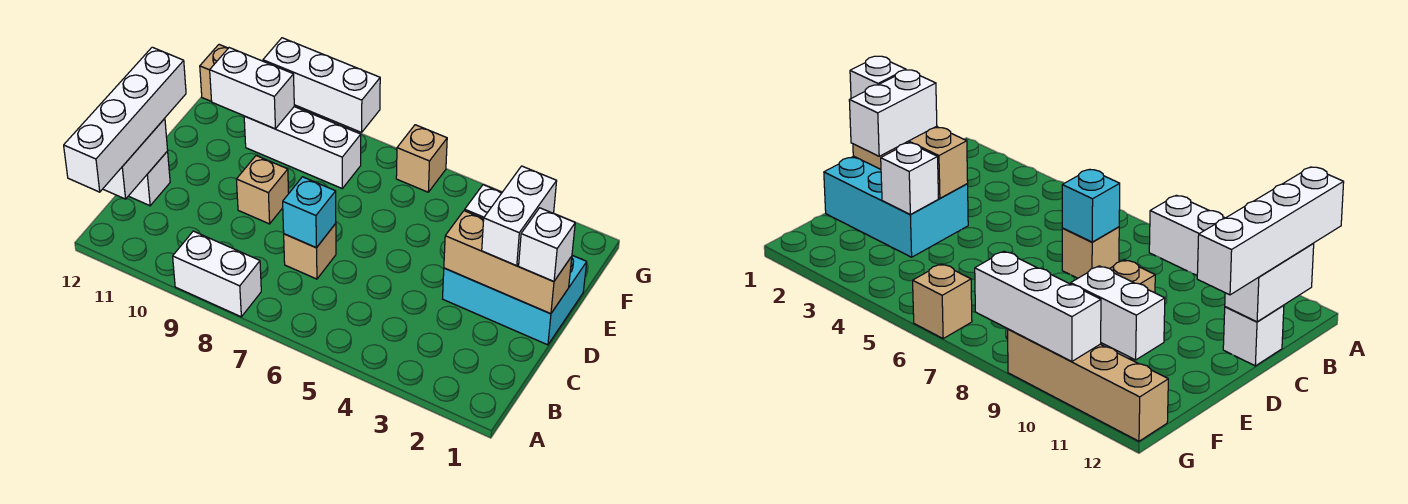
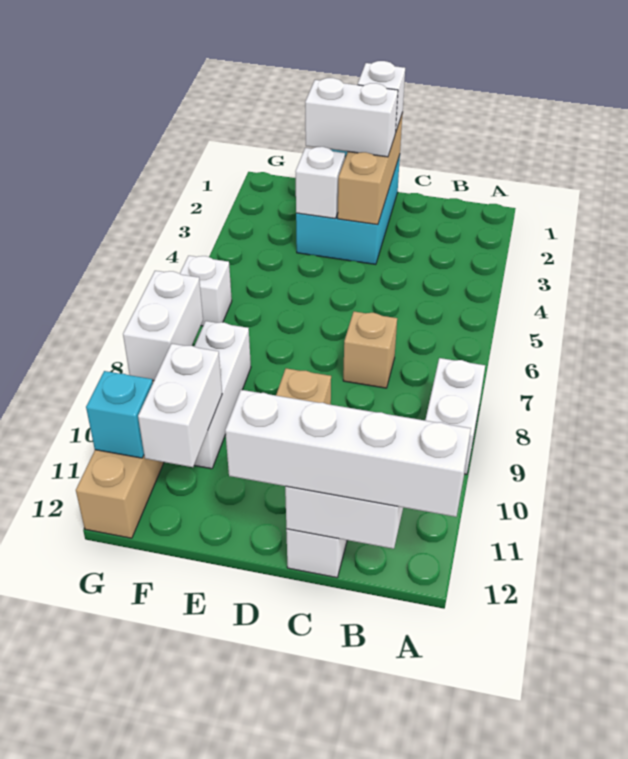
cyan 1x1 brick [283,177,336,248] -> cyan 1x1 brick moved to [86,371,153,458]
tan 1x1 brick [396,125,447,192] -> white 1x1 brick [180,256,232,326]
white 1x3 brick [263,38,380,132] -> white 1x2 brick [123,271,203,381]

